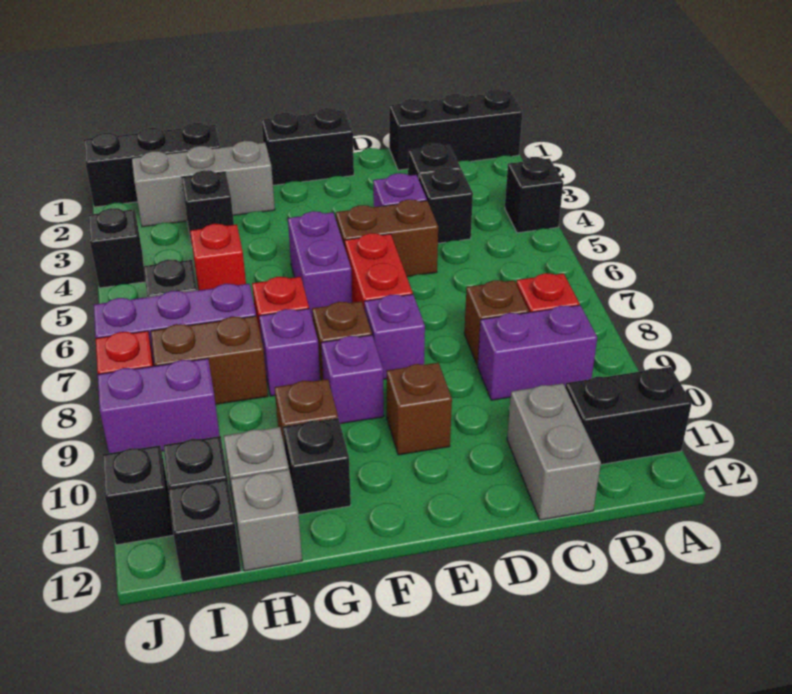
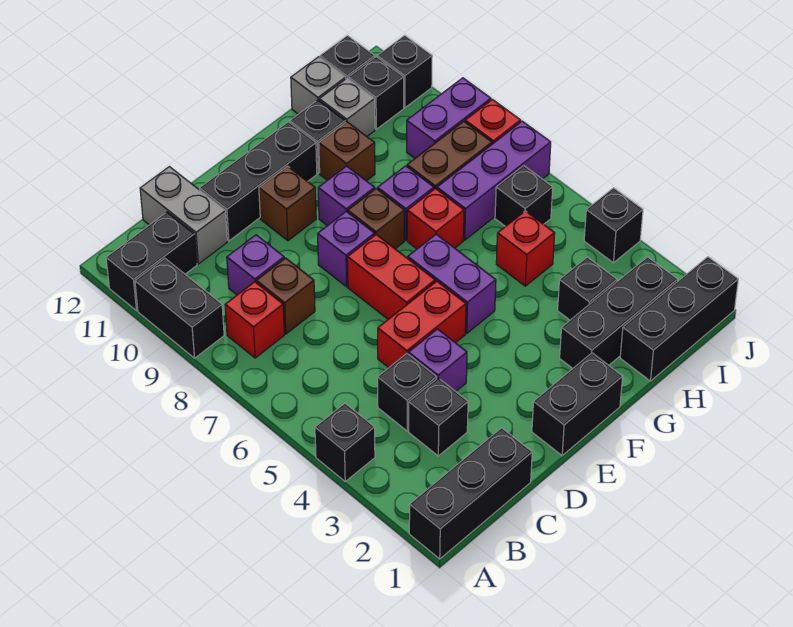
none -> black 1x2 brick [135,259,224,358]
purple 1x2 brick [478,305,597,400] -> purple 1x1 brick [227,235,284,295]
brown 1x2 brick [336,199,438,277] -> red 1x2 brick [378,281,466,368]
none -> black 1x3 brick [200,122,317,241]
grey 1x3 brick [132,141,275,227] -> black 1x3 brick [560,257,678,368]

